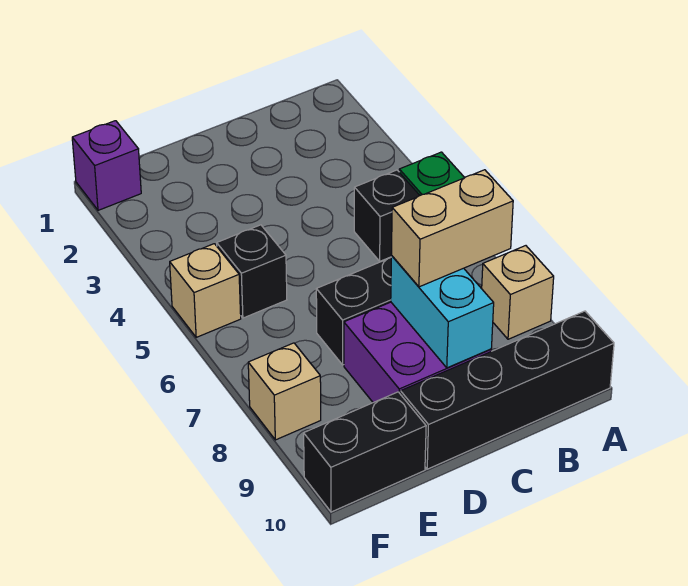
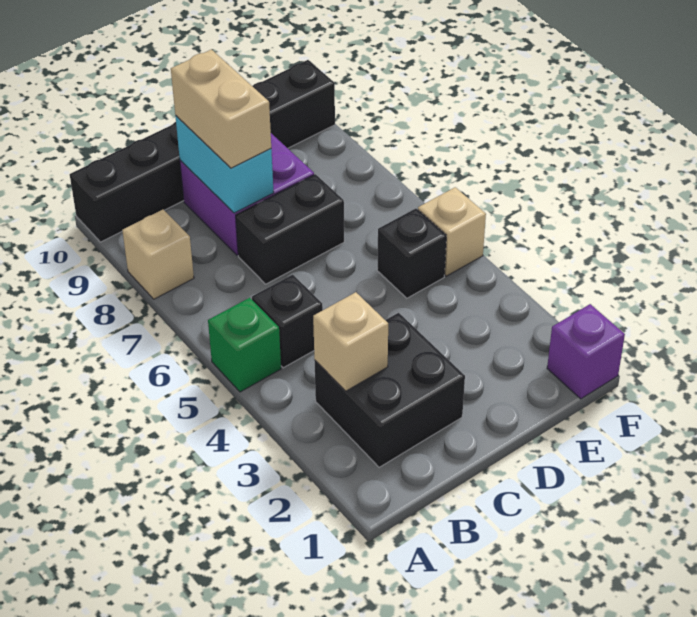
none -> black 2x2 brick [314,313,465,467]
tan 1x2 brick [391,170,513,287] -> tan 1x2 brick turned to [171,50,271,168]
tan 1x1 brick [248,343,321,440] -> tan 1x1 brick moved to [313,292,388,391]

